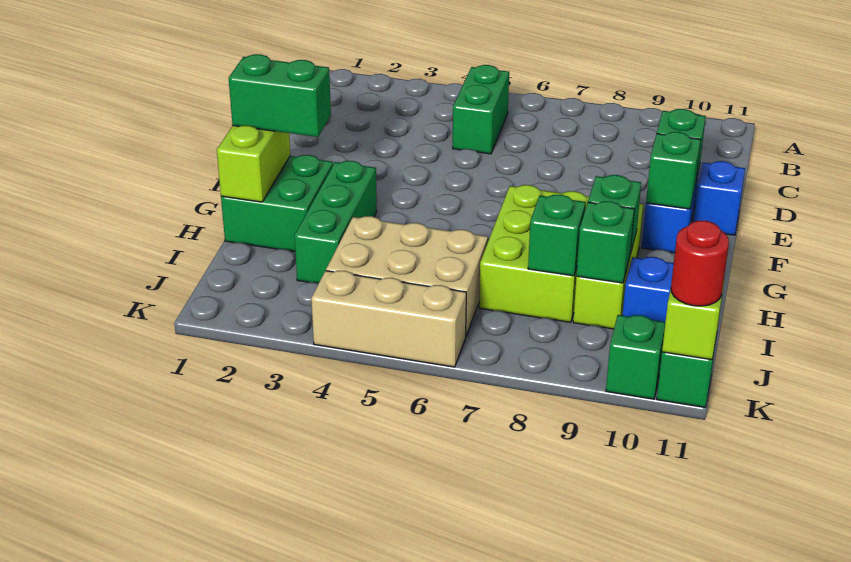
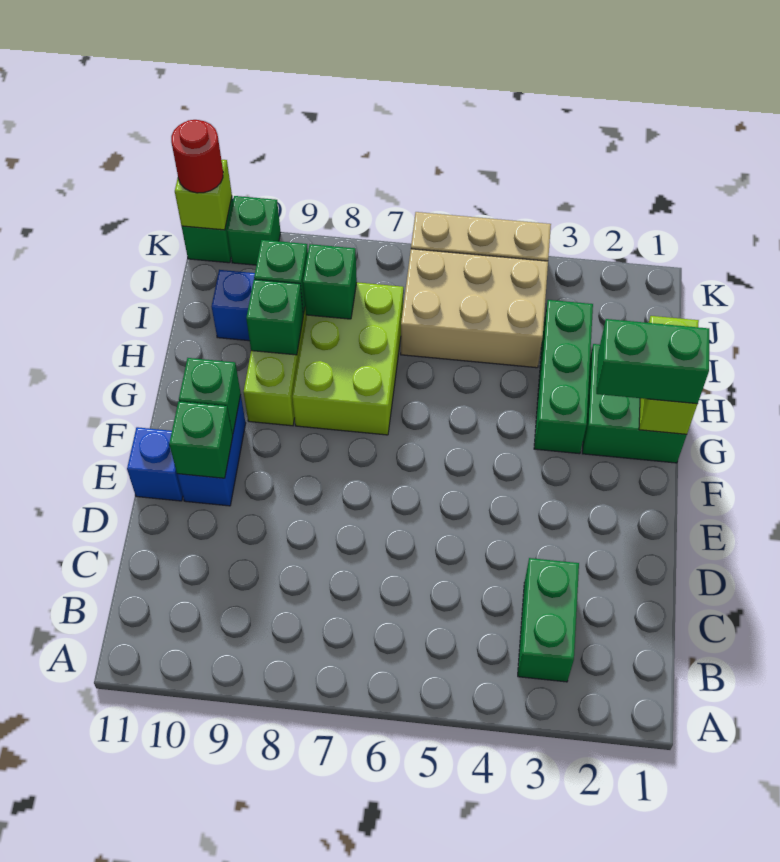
green 1x2 brick [453,65,509,154] -> green 1x2 brick moved to [518,558,579,682]

